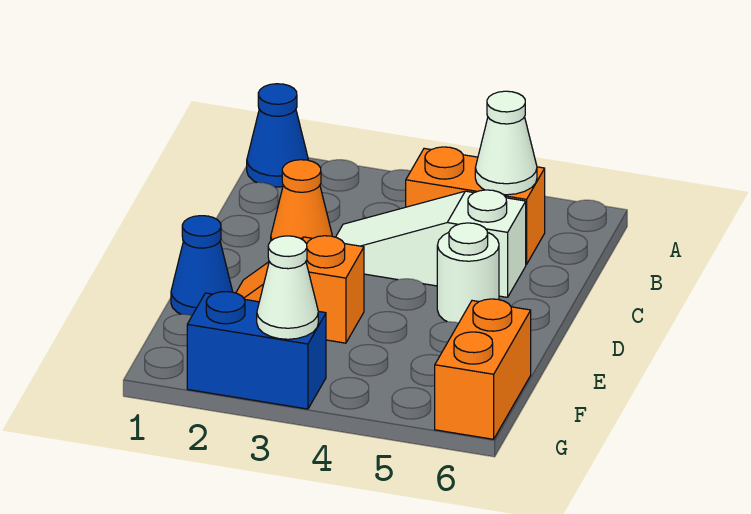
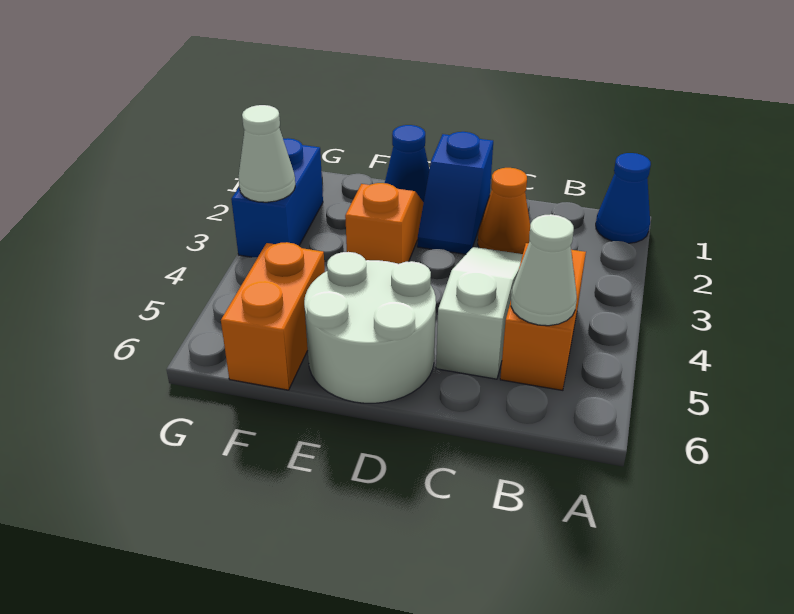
none -> blue 1x2 slope [417,132,493,254]
white 1x1 round brick [437,223,499,323] -> white 2x2 round brick [304,252,436,403]
orange 1x2 brick [435,299,531,439] -> orange 1x2 brick turned to [221,242,325,390]

